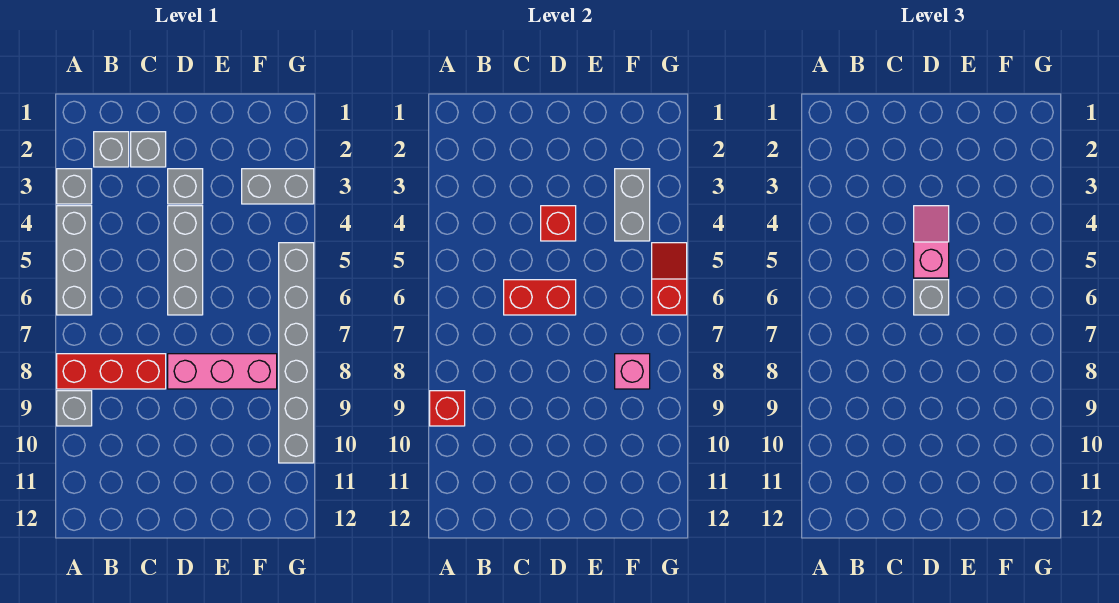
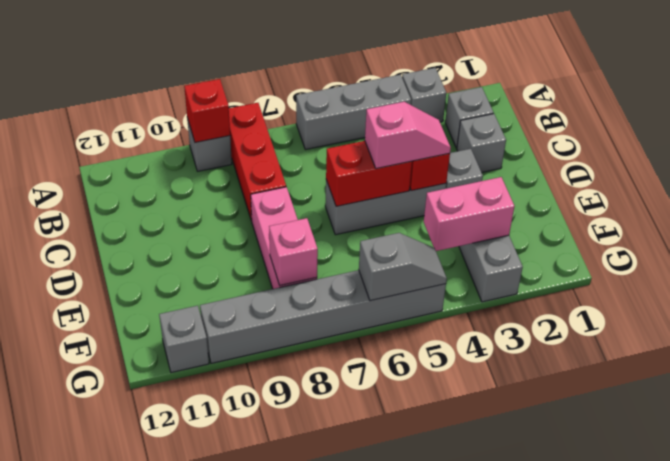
red 1x2 brick [504,280,576,315] -> red 1x2 brick turned to [326,141,412,206]
grey 1x1 brick [914,280,949,315] -> grey 1x1 brick moved to [159,306,209,373]
grey 1x2 brick [615,169,650,241] -> pink 1x2 brick [424,177,514,251]
red 1x2 slope [652,243,687,315] -> grey 1x2 slope [359,233,447,301]

